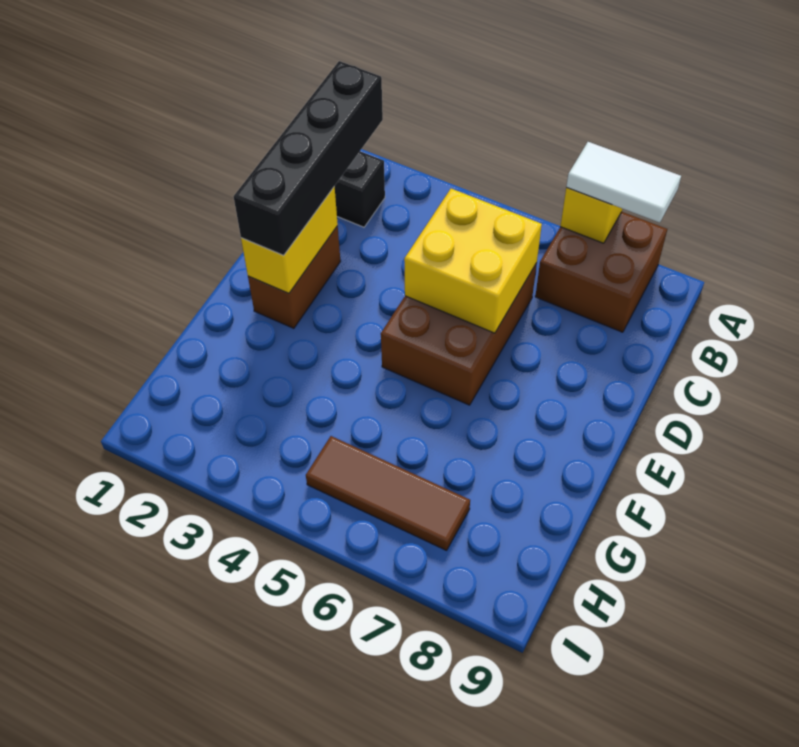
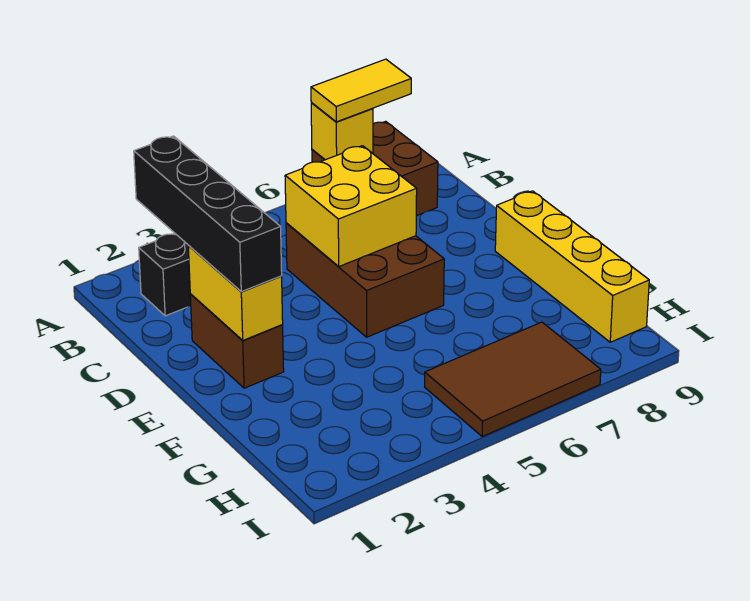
white 1x2 tile [566,142,681,223] -> yellow 1x2 tile [311,59,411,122]
none -> yellow 1x4 brick [495,191,649,342]
brown 1x3 tile [306,436,470,550] -> brown 2x3 tile [425,322,601,437]

